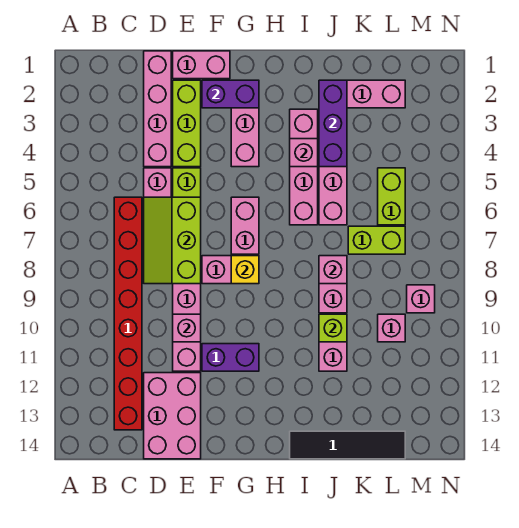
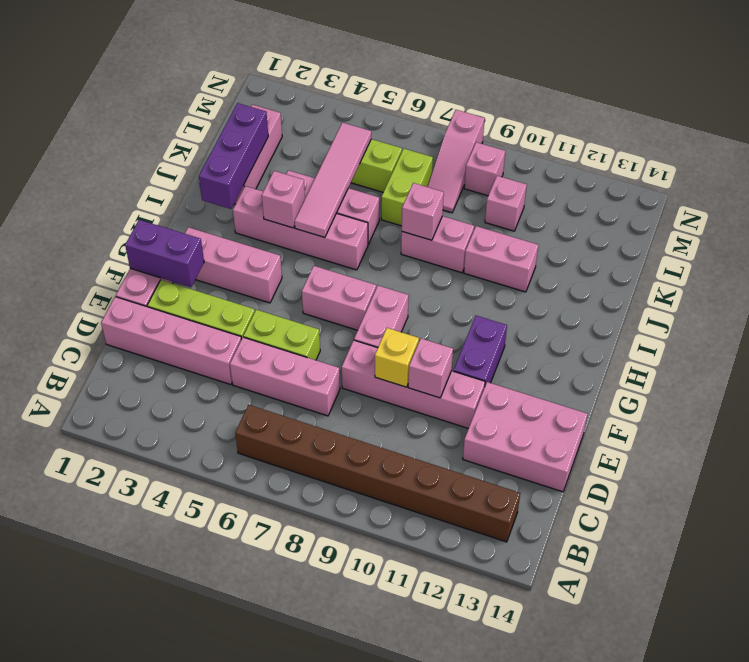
none -> brown 1x8 brick [235,405,520,542]
red 1x8 brick [114,197,142,430] -> none
lime 2x3 slope [144,197,201,284] -> none
purple 1x2 brick [202,80,259,108] -> purple 1x2 brick turned to [125,220,204,287]
yellow 1x1 brick [231,256,259,284] -> yellow 1x1 brick moved to [375,328,419,387]
none -> pink 1x4 tile [295,123,371,238]
black 1x4 tile [290,431,405,459] -> none
purple 1x3 brick [319,80,347,167] -> purple 1x3 brick turned to [199,103,268,209]
lime 1x1 brick [319,314,347,342] -> none
none -> pink 1x3 slope [428,110,485,213]

